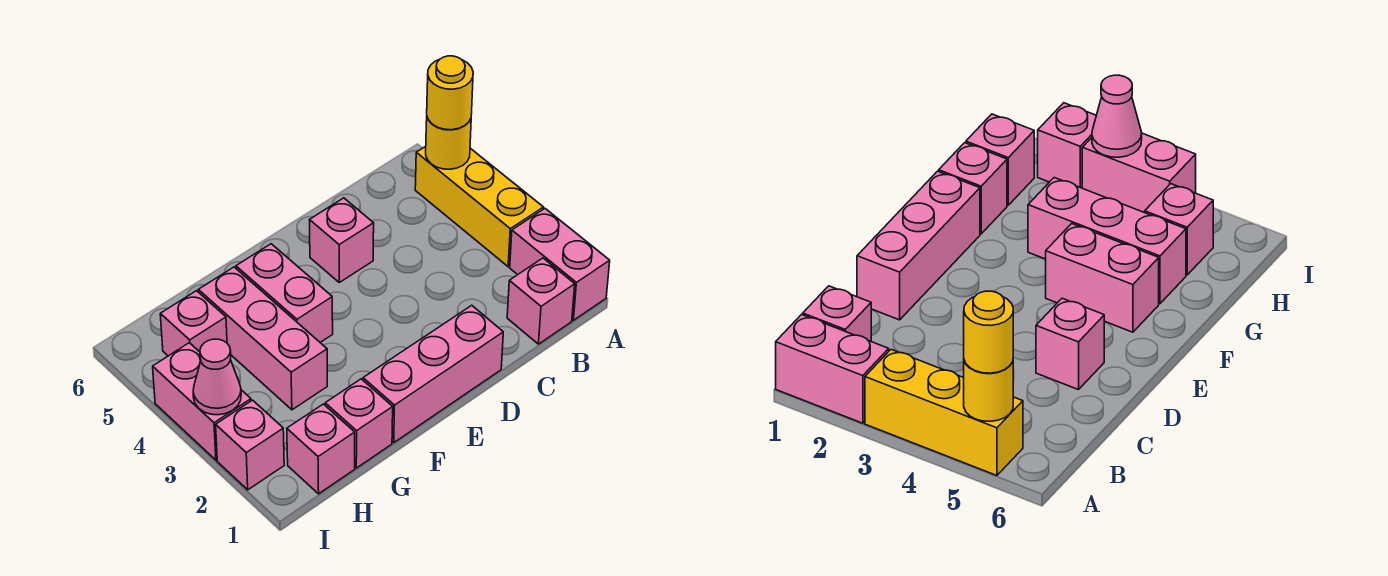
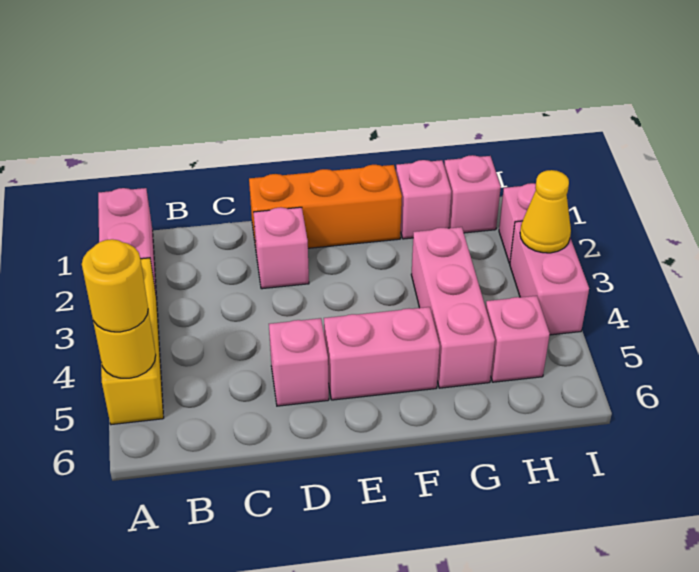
pink 1x1 brick [507,258,575,344] -> pink 1x1 brick moved to [253,207,309,289]
pink 1x3 brick [363,305,503,443] -> orange 1x3 brick [249,165,402,248]
pink 1x2 brick [236,244,333,342] -> pink 1x2 brick turned to [324,307,440,400]
pink 1x1 cone [193,339,241,415] -> yellow 1x1 cone [520,170,571,253]

